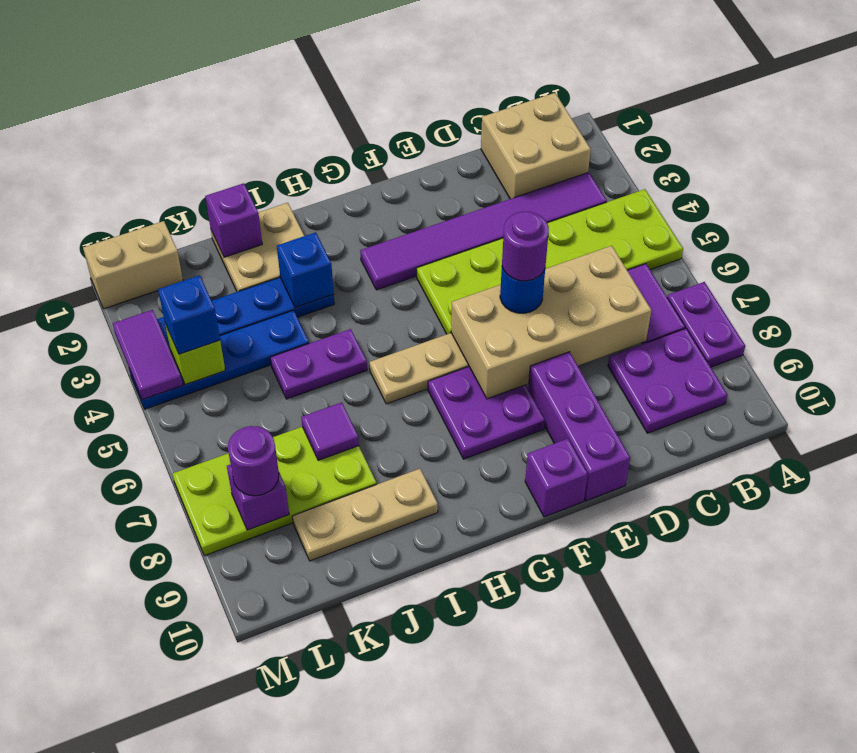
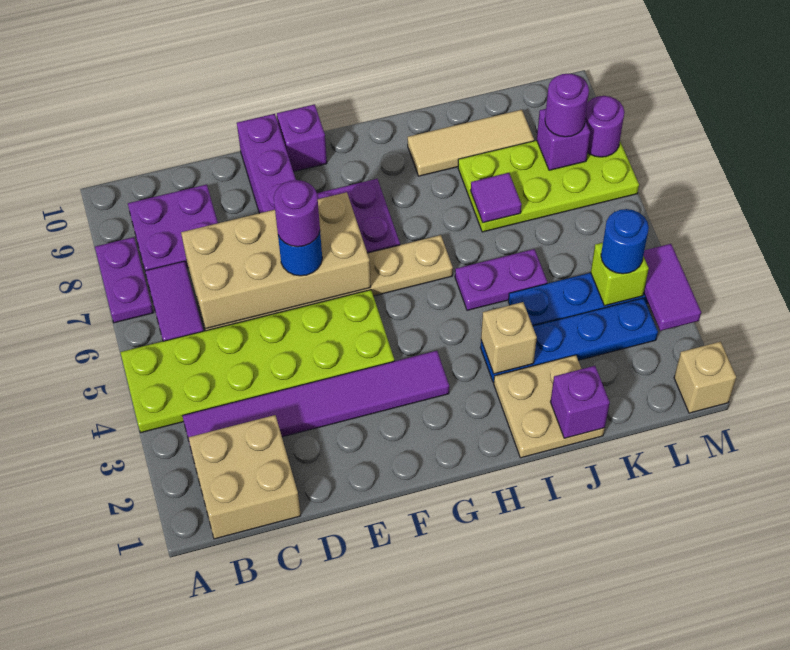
blue 1x1 brick [277,232,334,308] -> tan 1x1 brick [481,302,537,374]
tan 1x3 plate [292,469,438,561] -> tan 1x3 tile [408,110,534,176]
tan 1x2 brick [83,221,183,309] -> tan 1x1 brick [674,342,736,413]
blue 1x1 brick [158,275,220,354] -> blue 1x1 round brick [601,209,649,274]
none -> purple 1x1 round brick [585,96,624,157]

